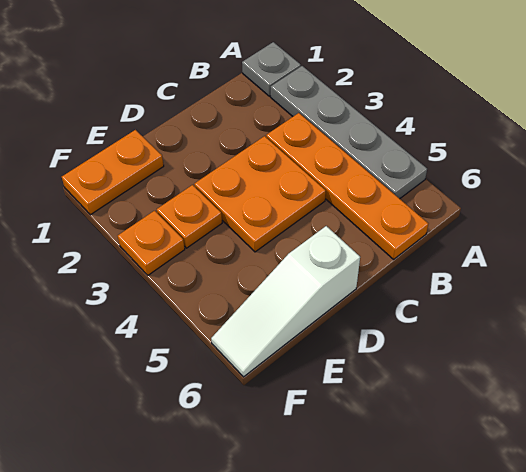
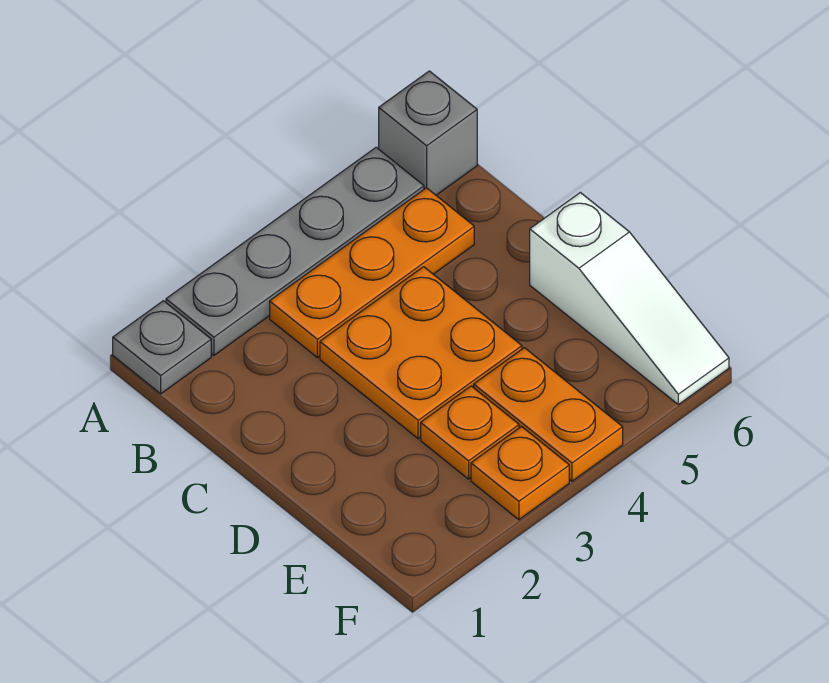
none -> grey 1x1 brick [379,71,477,195]
orange 1x4 plate [266,113,428,259] -> orange 1x3 plate [270,188,474,358]
orange 1x2 plate [62,130,164,215] -> orange 1x2 plate moved to [474,348,623,481]

